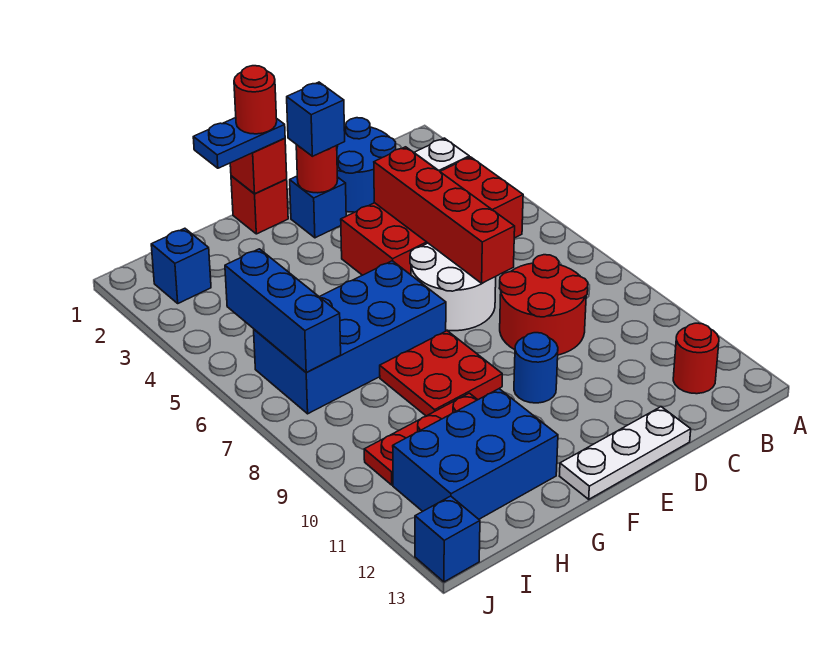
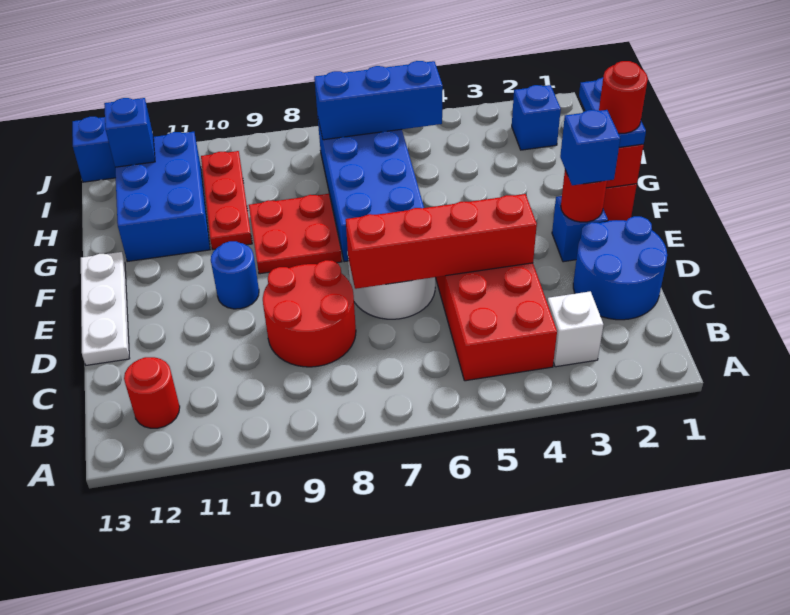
none -> blue 1x1 brick [104,98,155,167]

